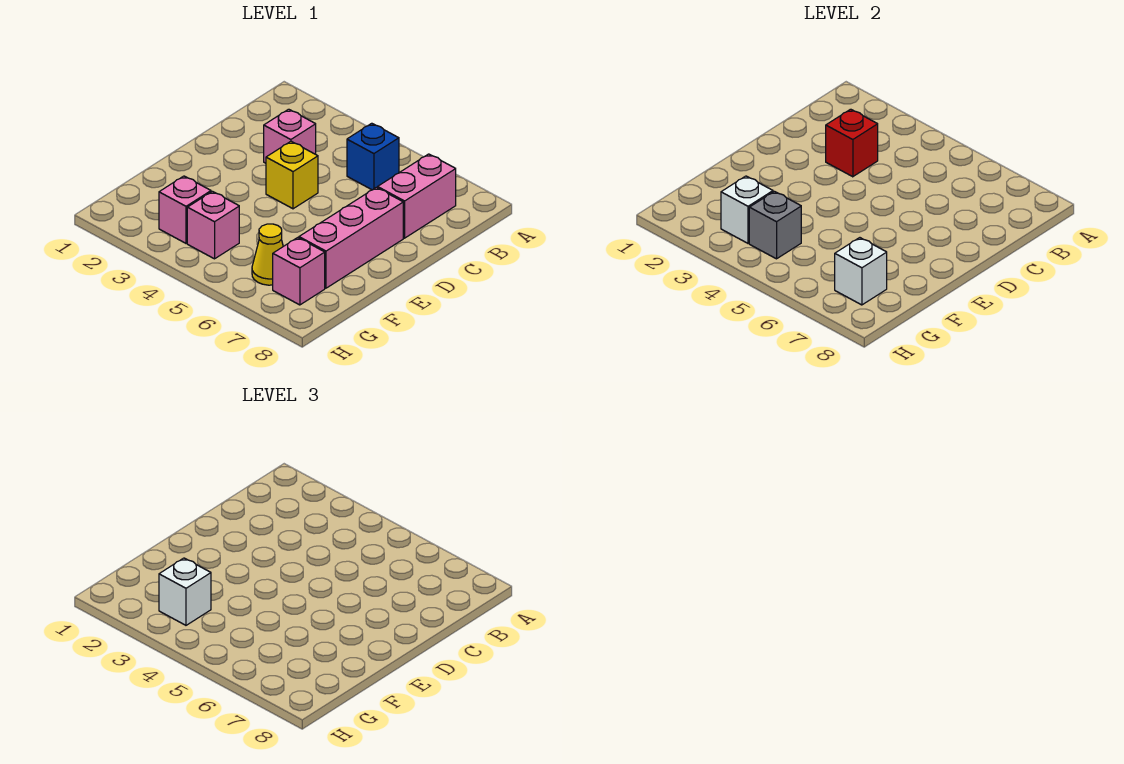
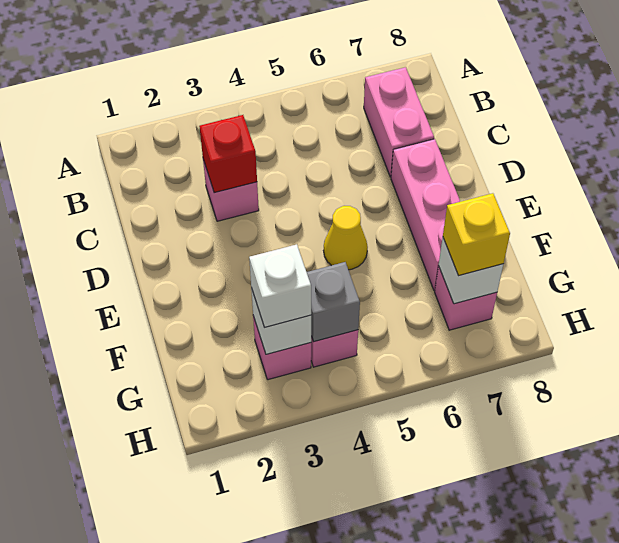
blue 1x1 brick [347,123,399,190] -> none
yellow 1x1 brick [266,141,318,209] -> yellow 1x1 brick moved to [443,193,510,276]
yellow 1x1 cone [252,224,283,285] -> yellow 1x1 cone moved to [324,206,368,270]

